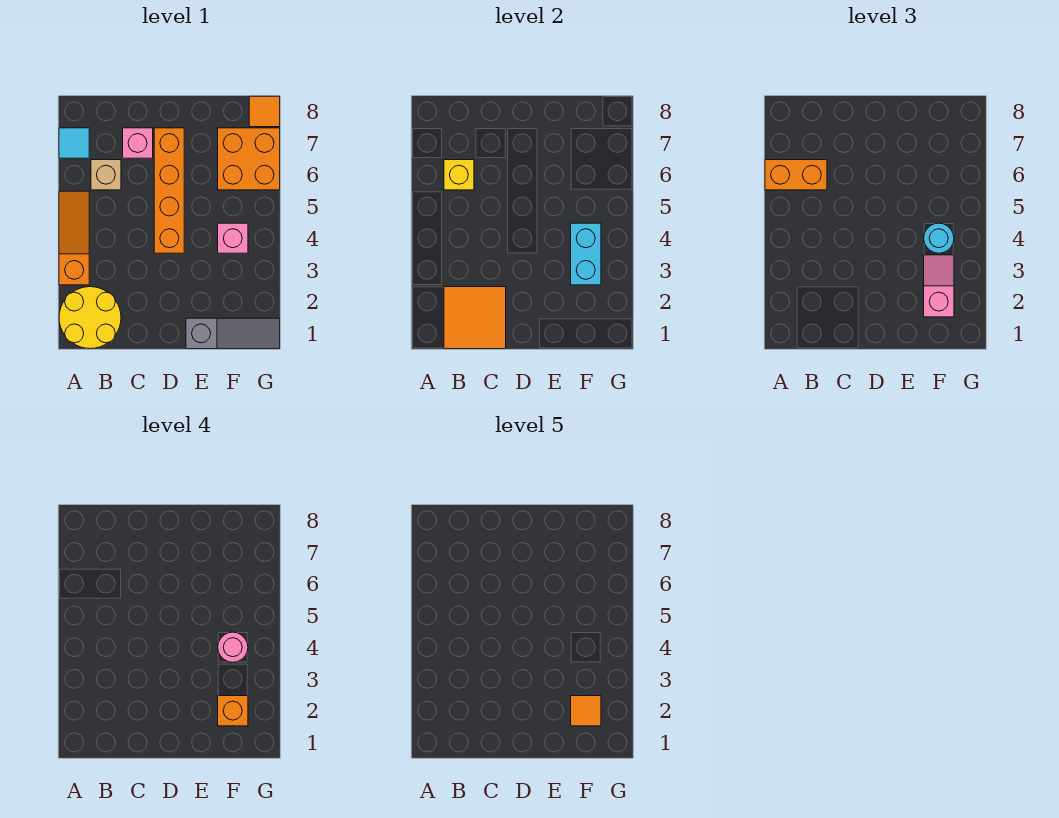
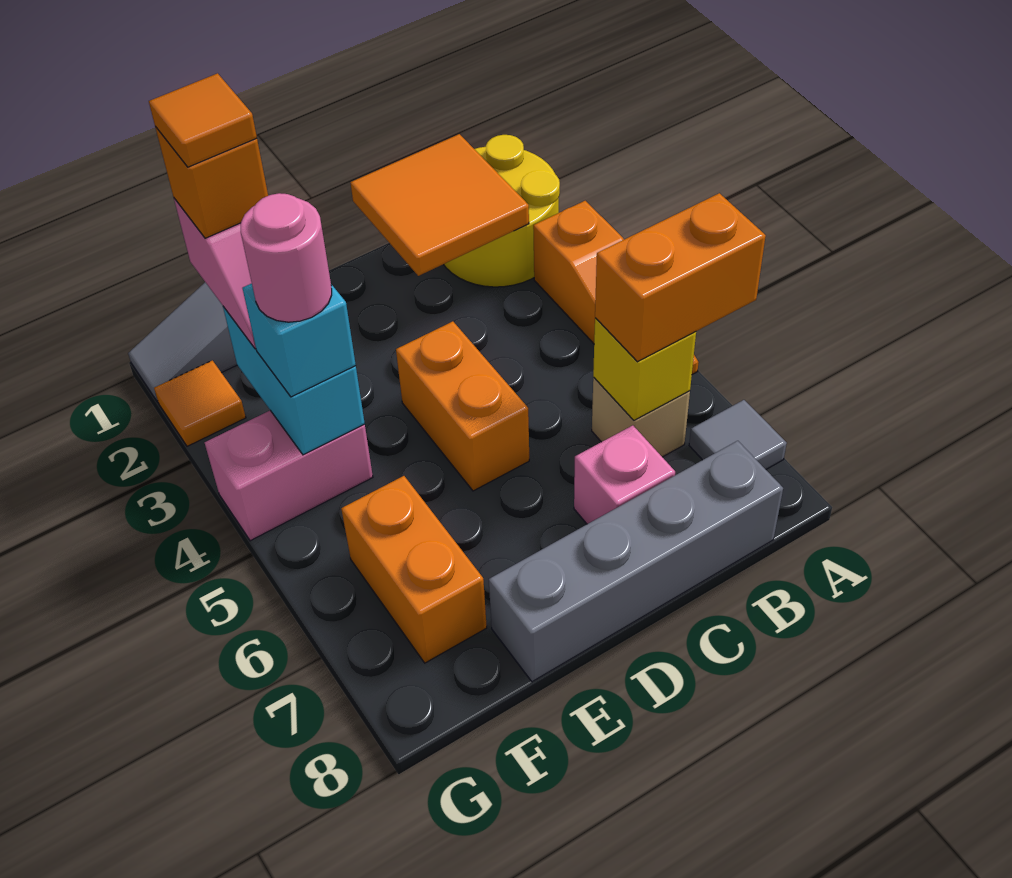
cyan 1x1 tile [59,128,89,158] -> grey 1x1 tile [689,400,787,469]
none -> grey 1x4 brick [489,441,783,682]
orange 1x4 brick [154,128,184,253] -> orange 1x2 brick [396,321,529,491]
pink 1x1 brick [218,223,248,253] -> pink 1x2 brick [205,410,373,541]
cyan 1x1 round brick [924,223,954,253] -> cyan 1x1 brick [242,283,356,397]
orange 2x2 brick [218,128,280,190] -> orange 1x2 brick [341,476,487,663]
orange 1x1 tile [249,96,280,127] -> orange 1x1 tile moved to [154,360,246,446]

